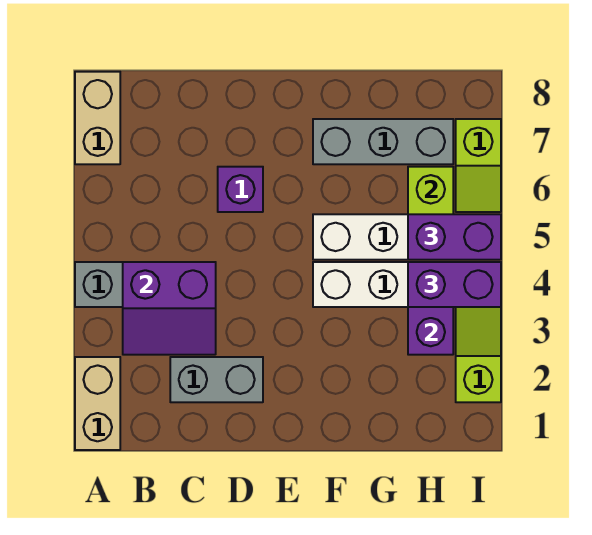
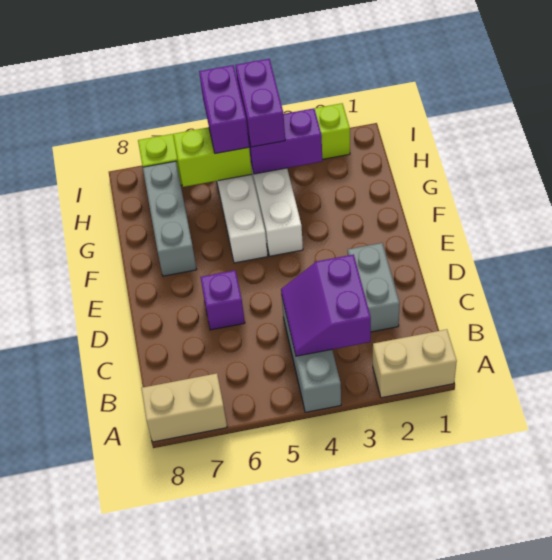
purple 2x2 slope [123,262,216,355] -> purple 2x2 slope turned to [281,255,371,356]

